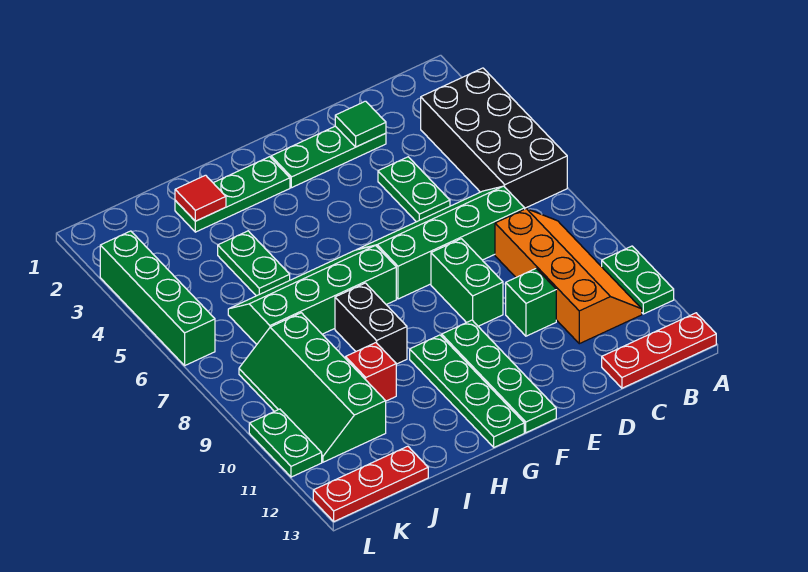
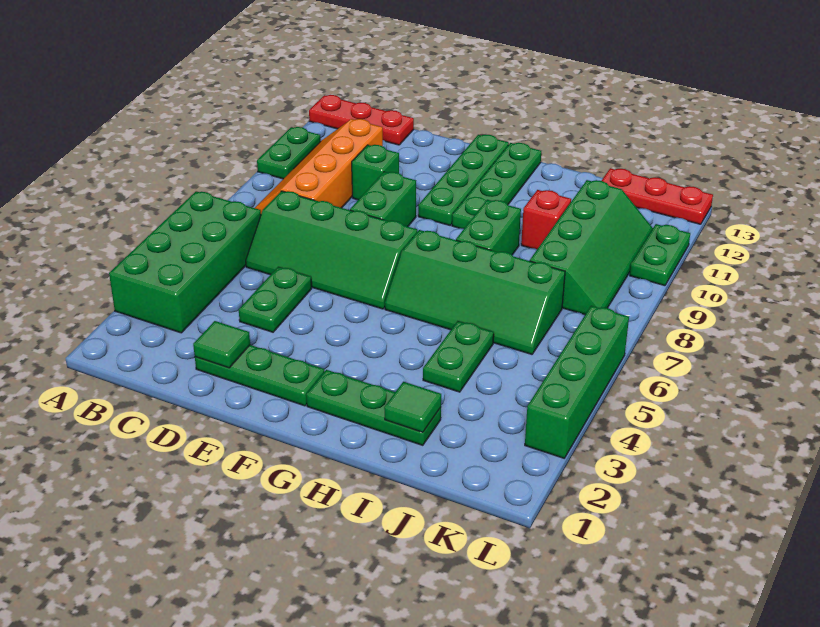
black 2x4 brick [421,68,567,208] -> green 2x4 brick [109,191,261,333]
black 1x2 brick [335,283,407,364] -> green 1x2 brick [456,200,521,255]
red 1x1 tile [175,175,226,221] -> green 1x1 tile [384,382,441,432]

